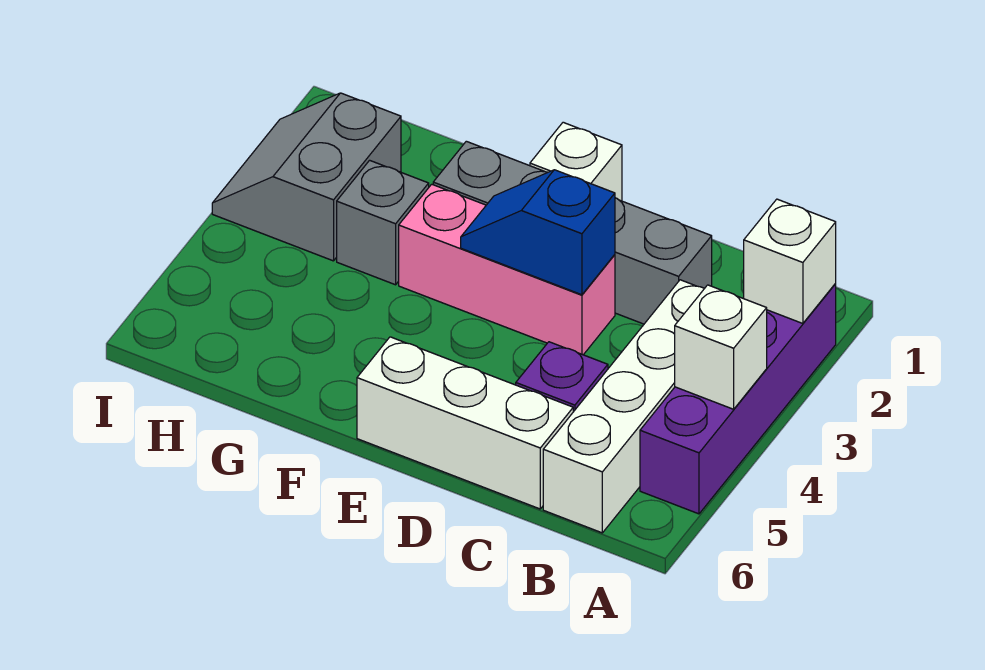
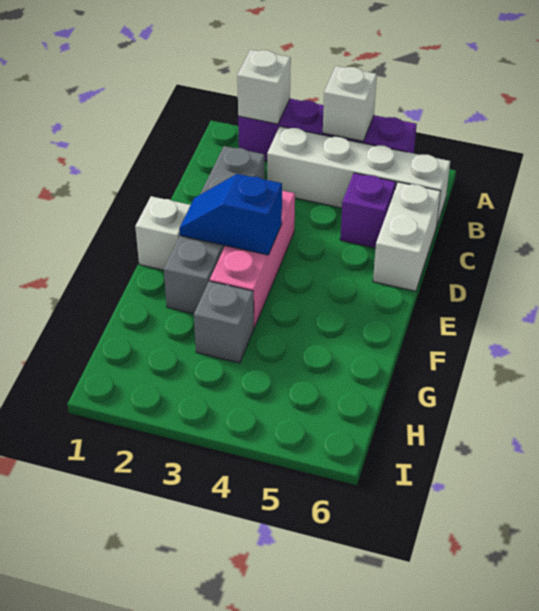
white 1x3 brick [357,337,573,509] -> white 1x2 brick [373,182,441,291]
blue 1x2 slope [461,170,615,295] -> blue 1x2 slope turned to [179,174,282,255]
grey 2x2 slope [212,93,401,261] -> none

